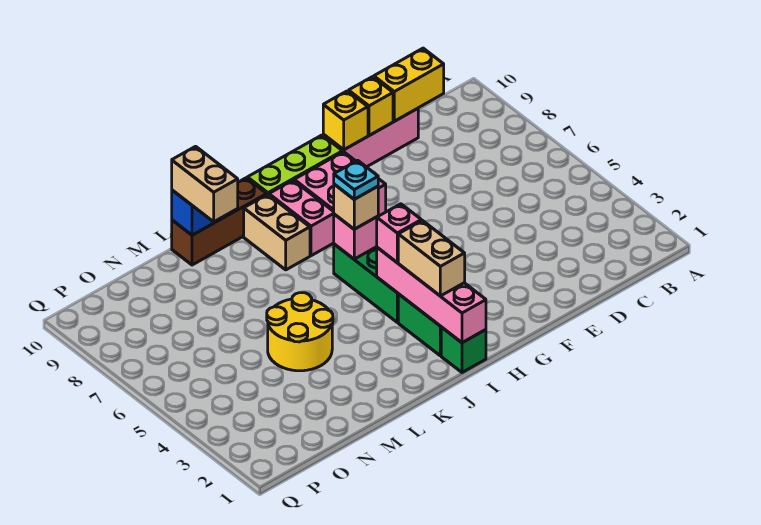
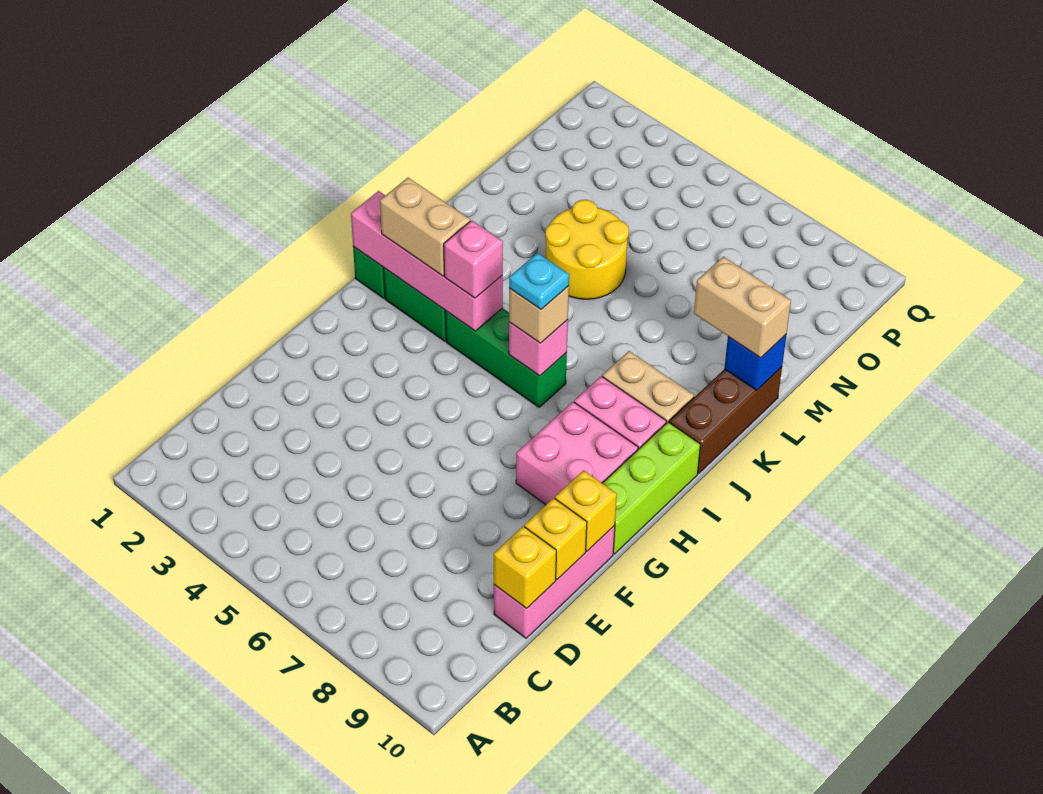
yellow 1x2 brick [374,48,444,121] -> yellow 1x1 brick [494,526,556,608]

